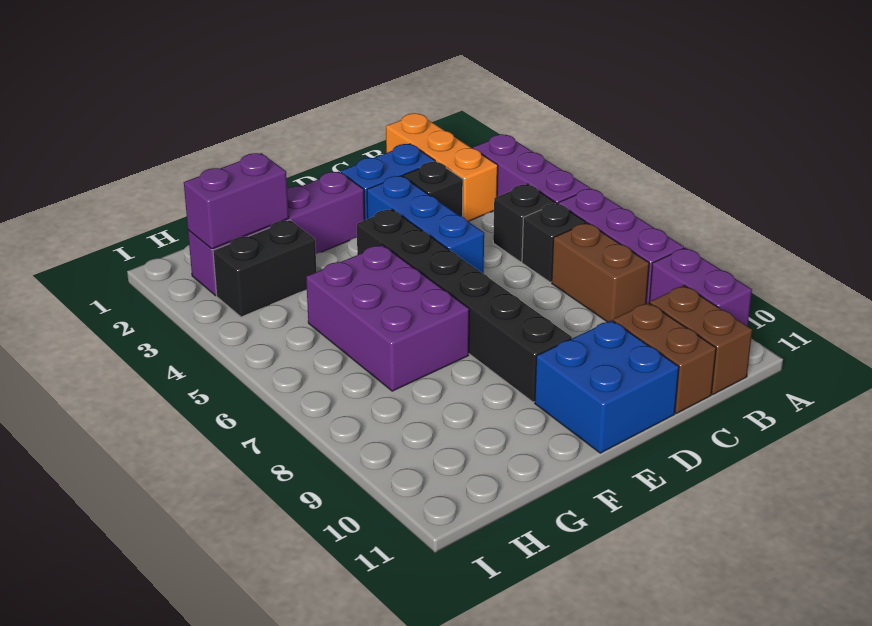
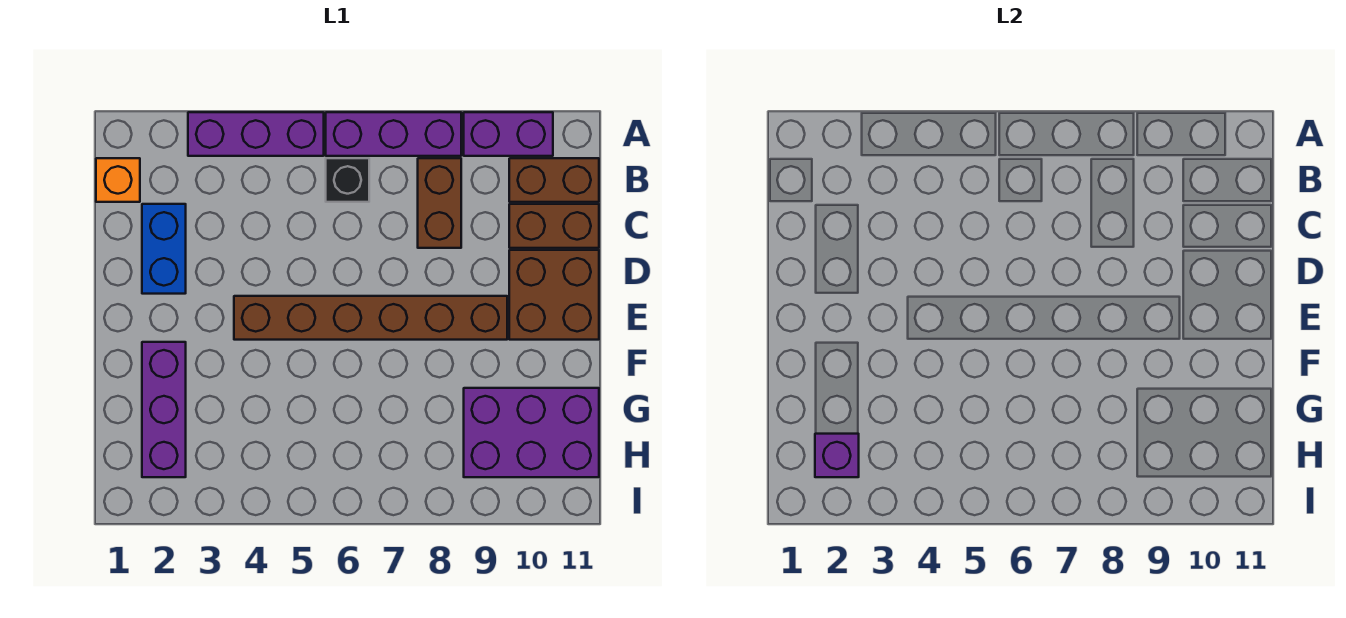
orange 1x3 brick [386,113,498,222] -> orange 1x1 brick [96,158,140,202]
black 1x1 brick [493,184,556,262] -> none
brown 1x2 brick [552,223,649,322] -> brown 1x2 brick turned to [418,158,461,248]
black 1x1 brick [403,162,463,217] -> none
blue 1x3 brick [367,176,484,274] -> none
blue 2x2 brick [535,320,679,453] -> brown 2x2 brick [509,250,599,340]
purple 1x4 brick [188,172,365,295] -> purple 1x3 brick [142,342,186,477]
black 1x6 brick [357,209,572,402] -> brown 1x6 brick [234,296,507,340]
purple 2x3 brick [306,245,469,391] -> purple 2x3 brick moved to [464,388,599,477]
purple 1x2 brick [184,153,289,249] -> purple 1x1 brick [815,434,859,477]
black 1x2 brick [213,220,317,317] -> none

